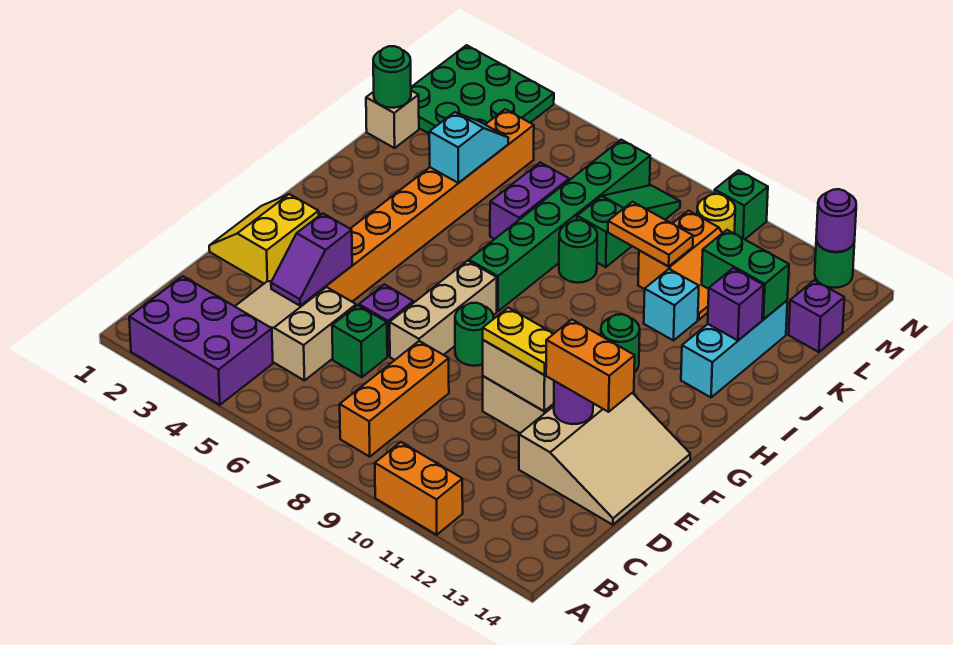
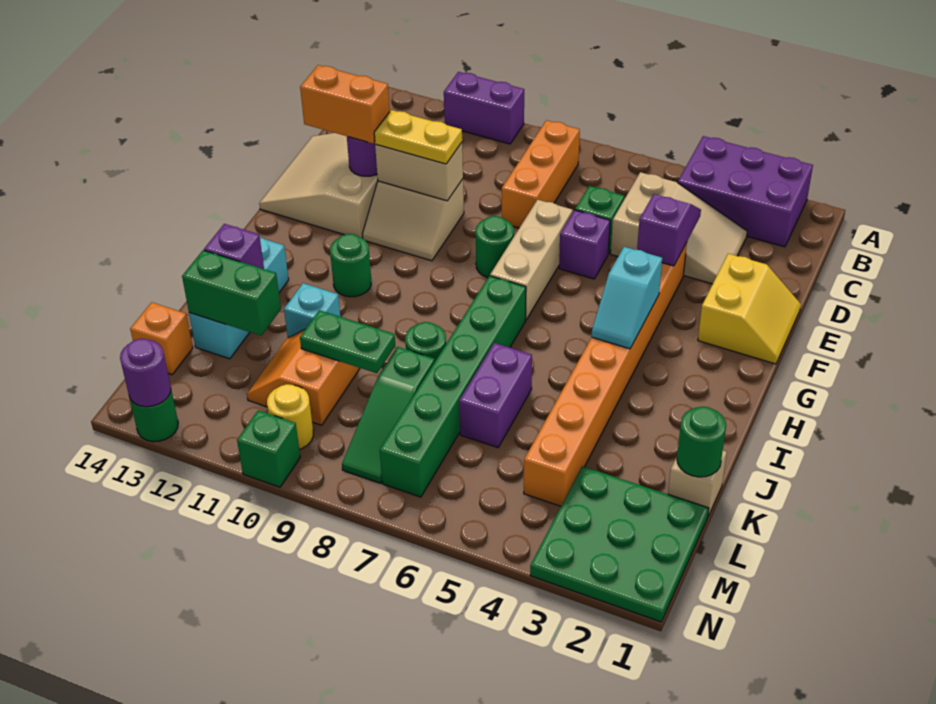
orange 1x2 brick [375,442,463,535] -> purple 1x2 brick [444,72,524,144]
cyan 1x2 slope [429,112,508,183] -> cyan 1x2 slope moved to [592,247,662,349]
orange 1x2 plate [608,202,693,266] -> green 1x2 plate [300,310,395,373]
purple 1x1 brick [789,280,844,352] -> orange 1x1 brick [130,302,193,375]

